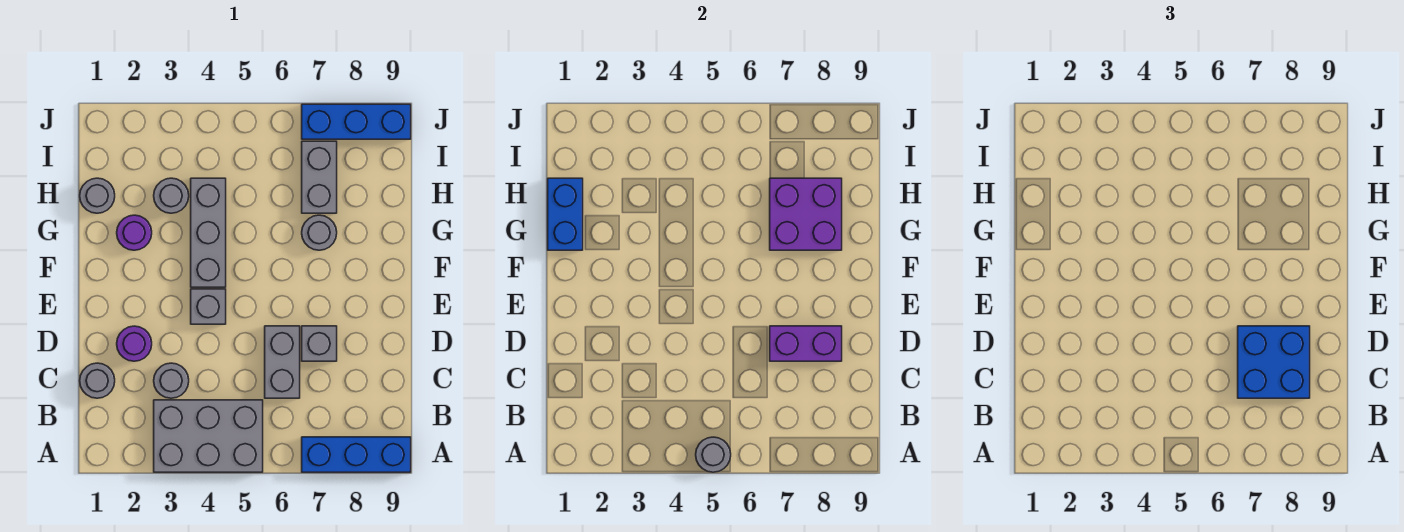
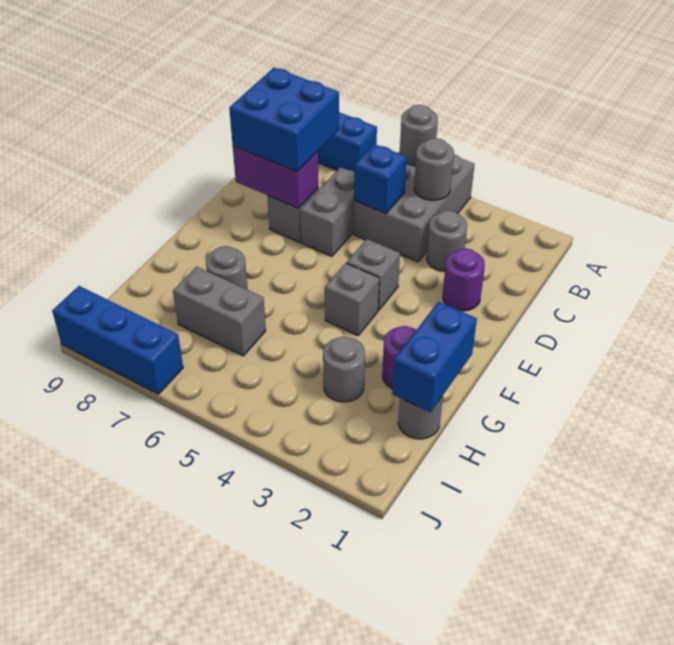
grey 2x3 brick [154,400,263,472] -> grey 2x3 brick turned to [354,151,475,262]
grey 1x1 round brick [80,363,115,398] -> grey 1x1 round brick moved to [414,138,454,200]
none -> blue 1x1 brick [354,144,407,214]
grey 1x3 brick [191,178,226,287] -> grey 1x1 brick [325,263,379,335]
purple 2x2 brick [770,178,842,250] -> none
grey 1x2 brick [302,141,337,213] -> grey 1x2 brick turned to [173,267,266,356]

